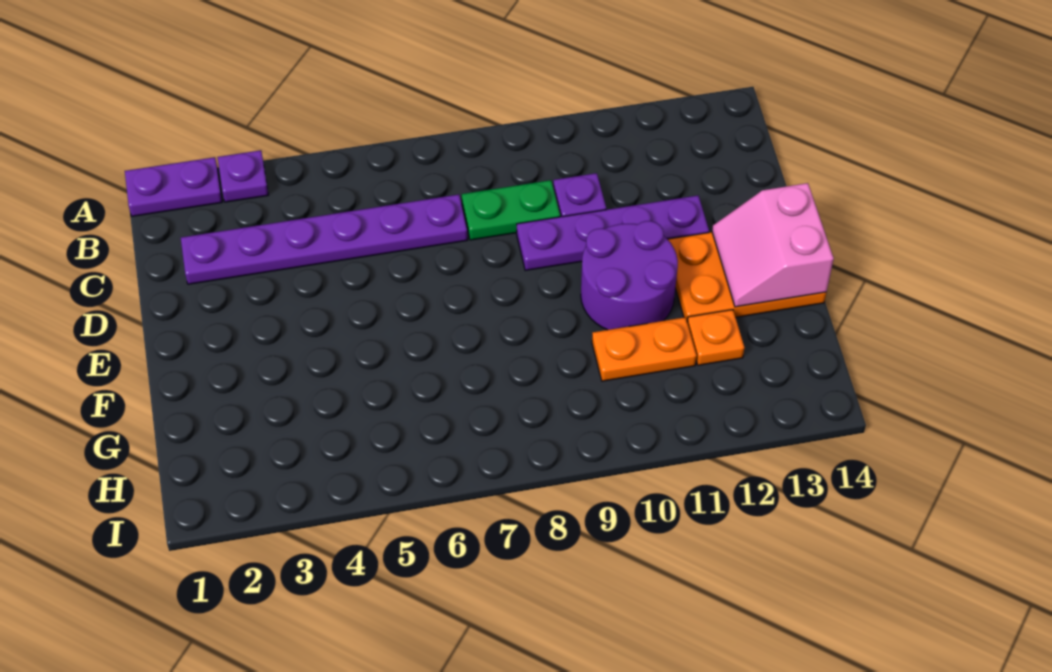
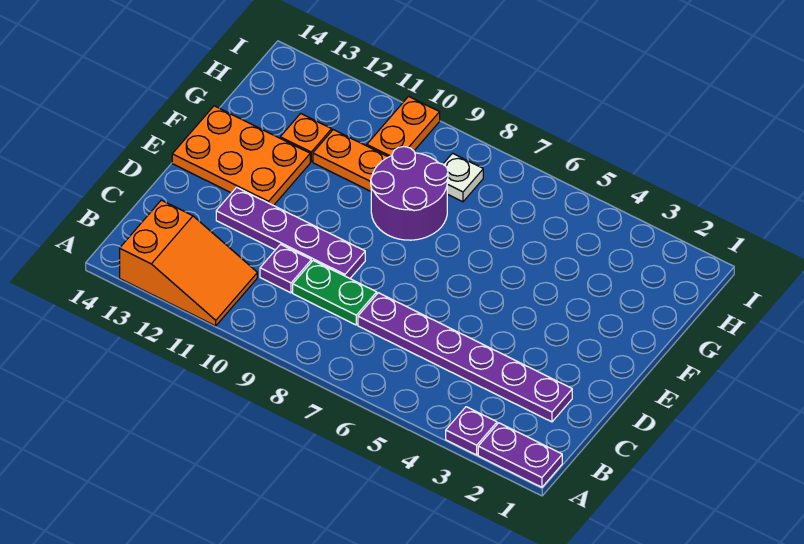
none -> orange 2x3 slope [120,200,257,326]
purple 2x2 round brick [581,221,678,330] -> purple 2x2 round brick moved to [371,147,448,240]
pink 2x2 slope [712,183,834,307] -> none
none -> white 1x1 plate [443,153,483,202]
none -> orange 1x2 plate [367,96,440,157]

